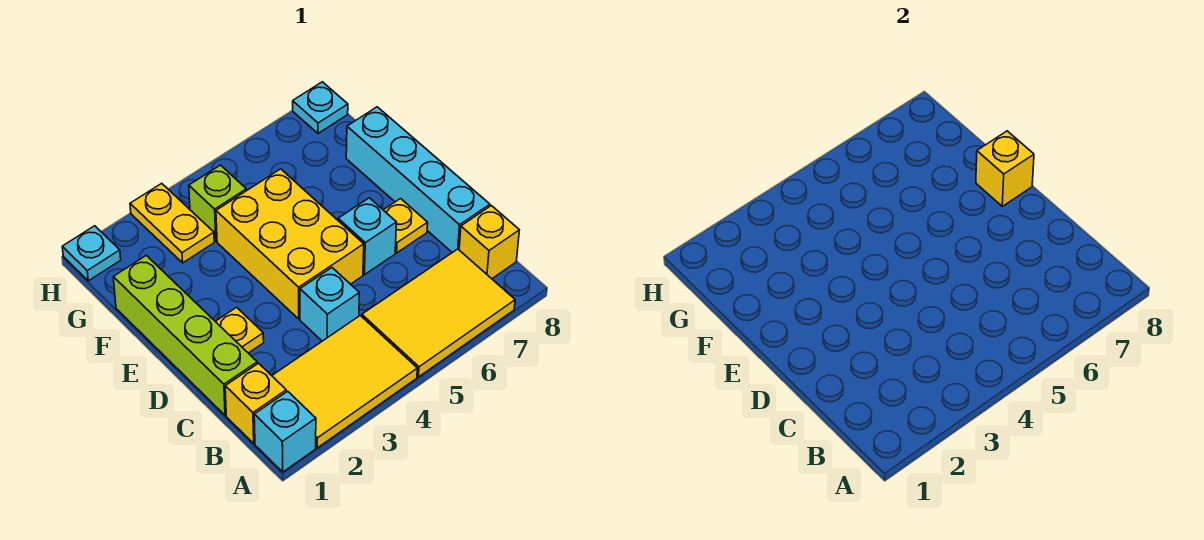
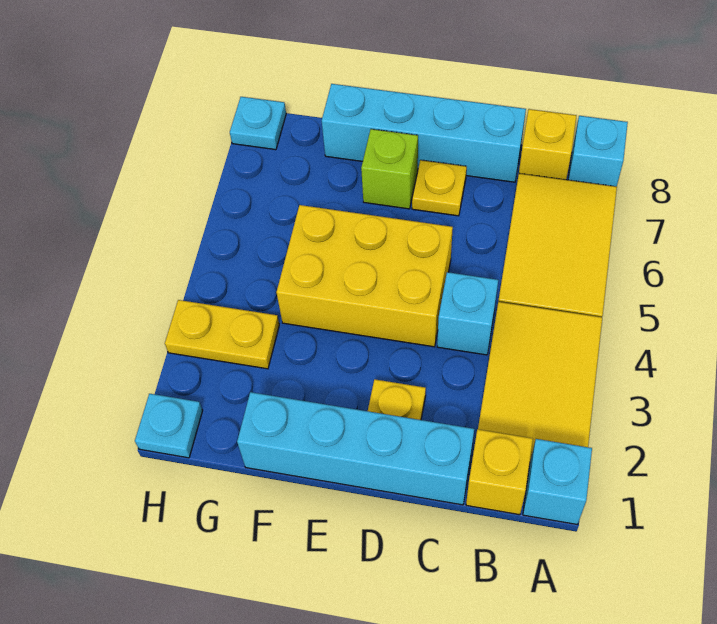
lime 1x4 brick [113,255,257,415] -> cyan 1x4 brick [237,392,474,505]
cyan 1x1 brick [338,198,397,275] -> cyan 1x1 brick moved to [568,116,628,187]
yellow 1x1 brick [976,131,1034,206] -> none
lime 1x1 brick [189,165,246,241] -> lime 1x1 brick moved to [361,129,418,209]

